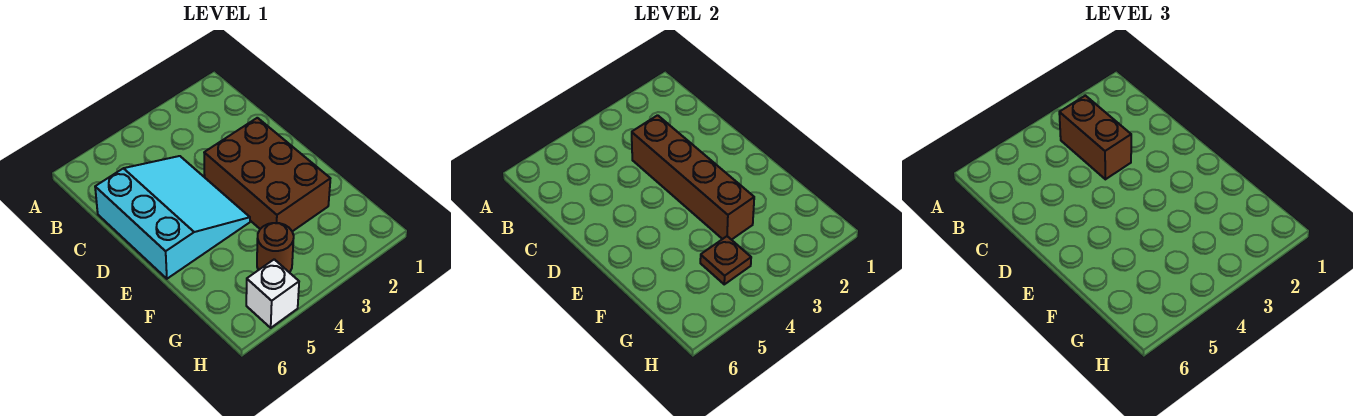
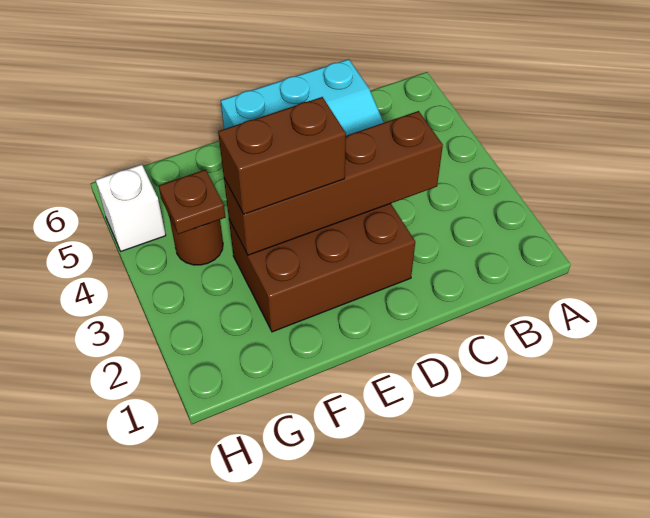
brown 1x2 brick [1059,96,1131,179] -> brown 1x2 brick moved to [218,97,346,214]

